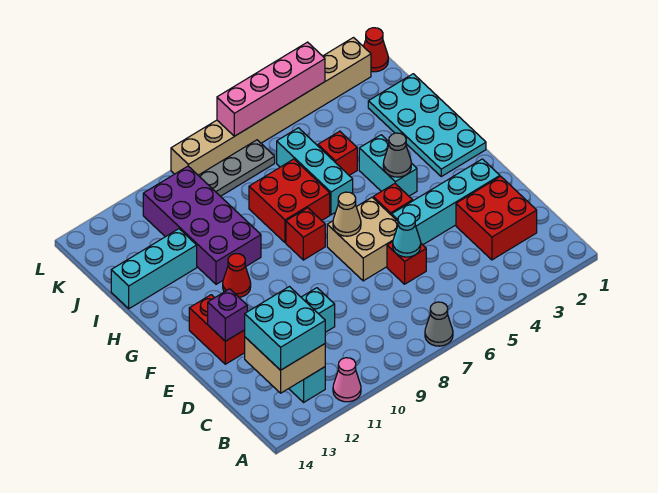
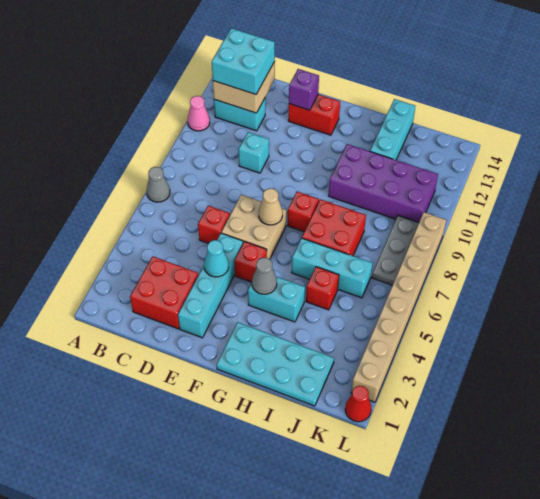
cyan 1x1 cone [393,213,421,257] -> cyan 1x1 cone moved to [204,240,229,277]
red 1x1 cone [223,254,251,297] -> none
pink 1x4 brick [217,42,325,136] -> none

